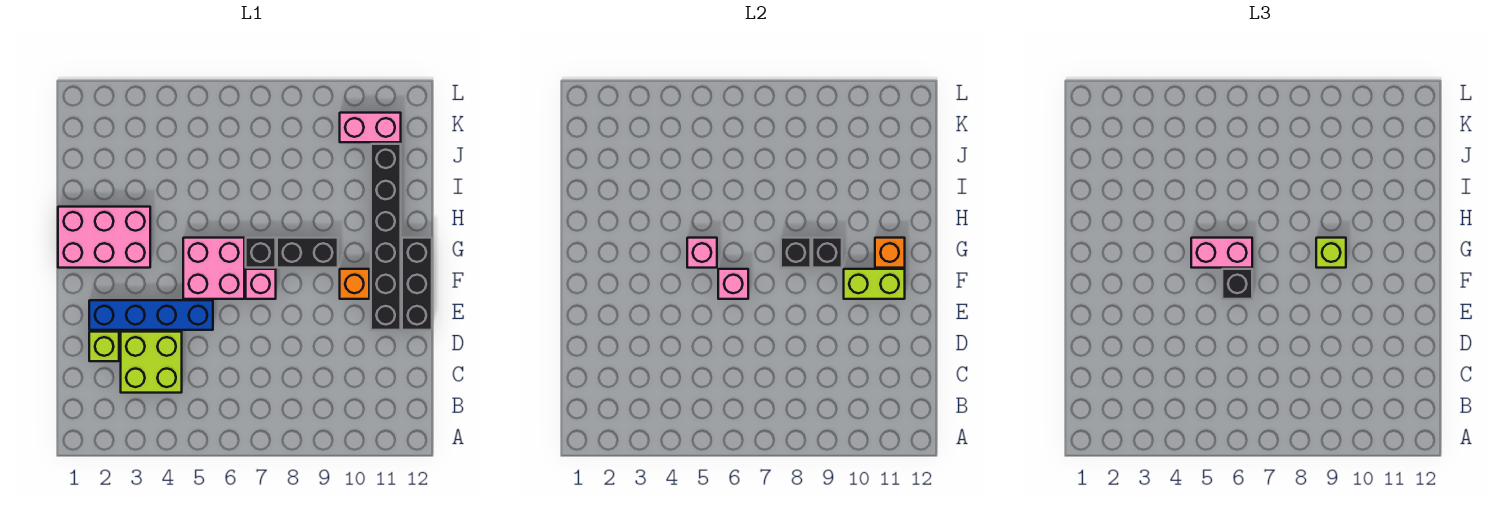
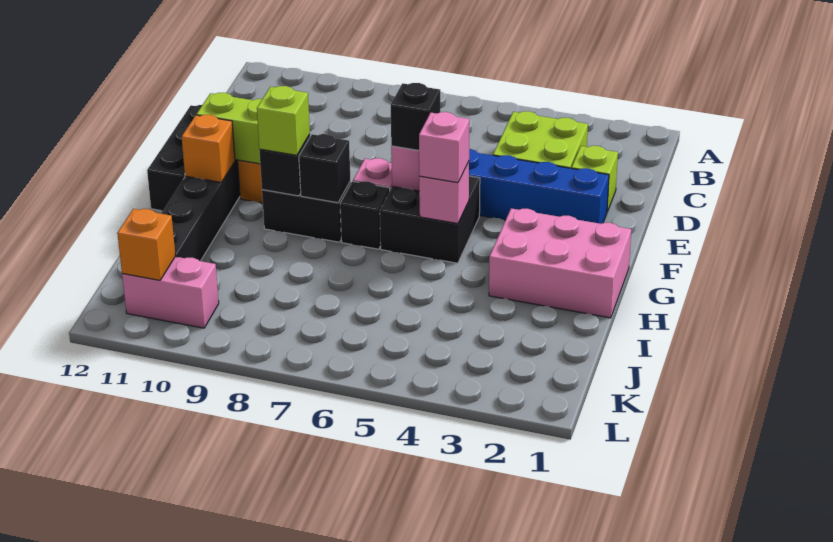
pink 2x2 brick [183,238,244,299] -> black 2x2 brick [380,176,480,263]
pink 1x2 brick [1191,238,1252,268] -> pink 1x1 brick [419,112,469,183]
none -> orange 1x1 brick [117,209,175,280]

